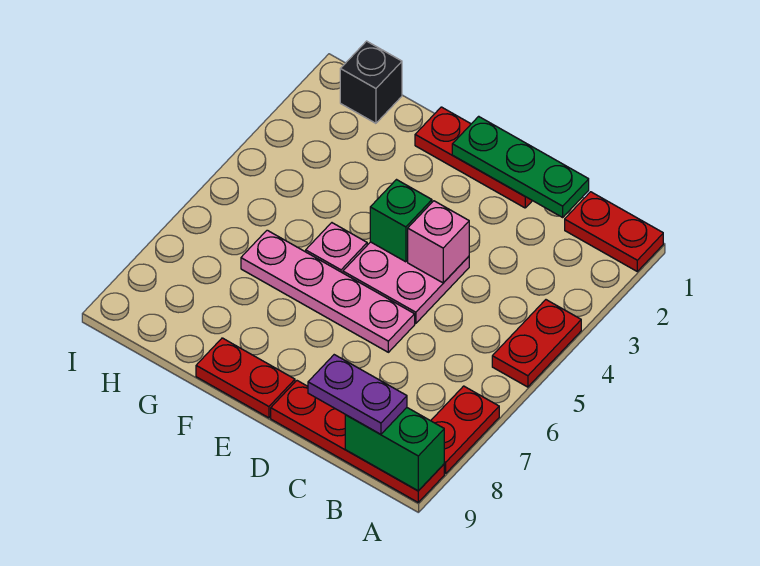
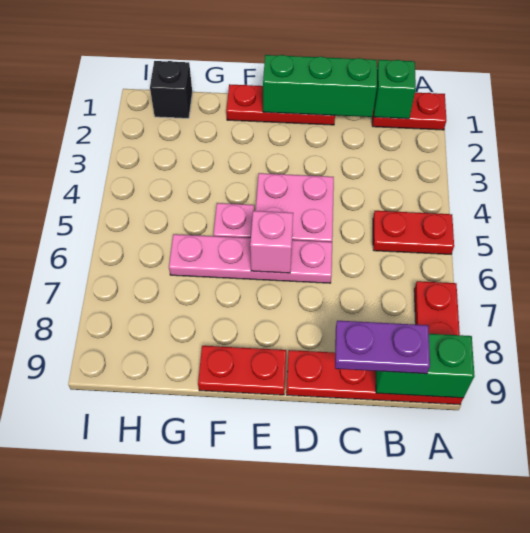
red 1x2 plate [492,300,581,387] -> red 1x2 plate turned to [373,211,454,254]
green 1x3 plate [452,116,589,217] -> green 1x3 brick [263,55,377,117]
pink 1x1 brick [408,201,469,283] -> pink 1x1 brick moved to [250,211,293,273]
green 1x1 brick [370,180,432,262] -> green 1x1 brick moved to [374,60,416,119]

